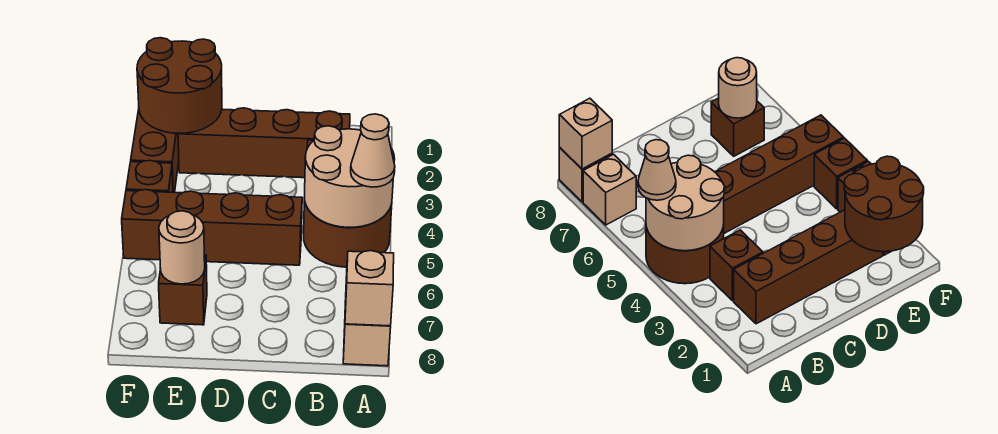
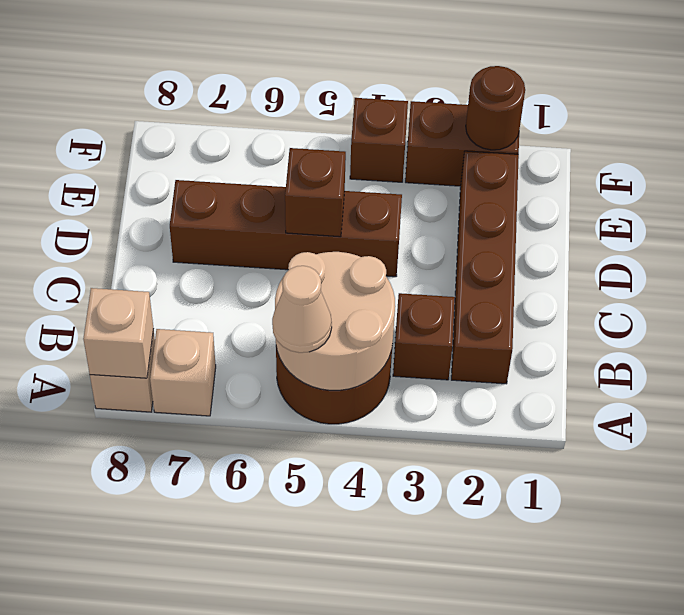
brown 1x4 brick [122,190,302,265] -> brown 1x4 brick turned to [170,180,402,277]
brown 2x2 round brick [137,38,222,133] -> brown 1x1 round brick [466,66,525,150]
brown 1x1 brick [159,255,207,325] -> brown 1x1 brick moved to [285,148,346,237]
tan 1x1 round brick [159,211,205,284] -> none

